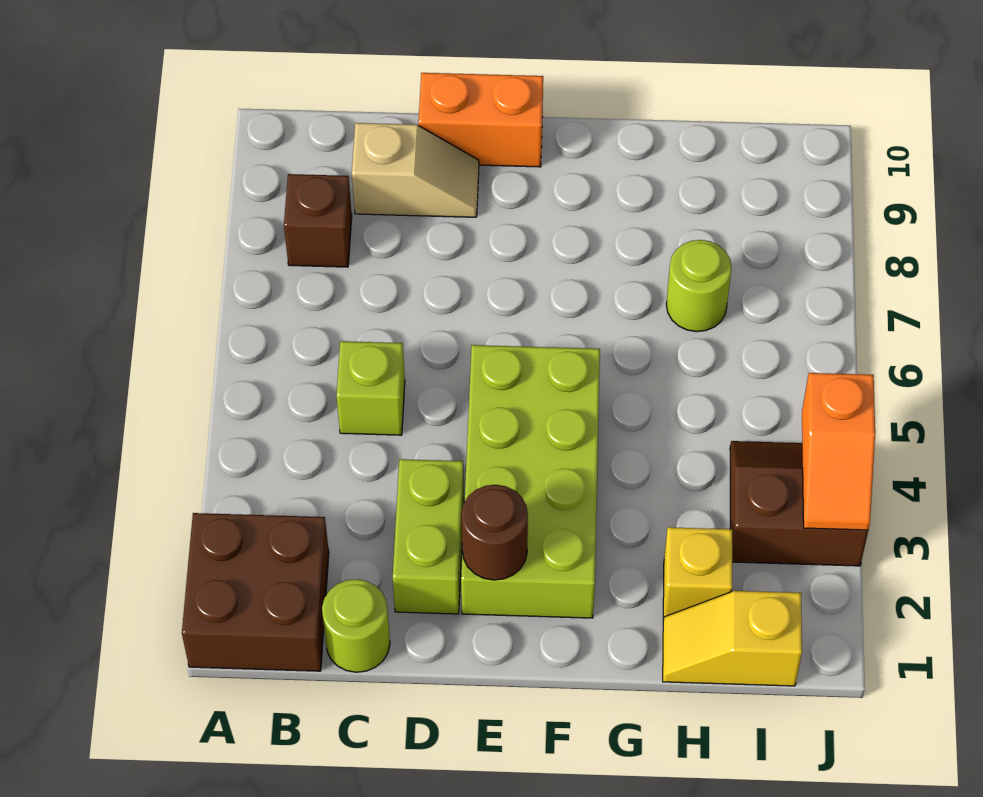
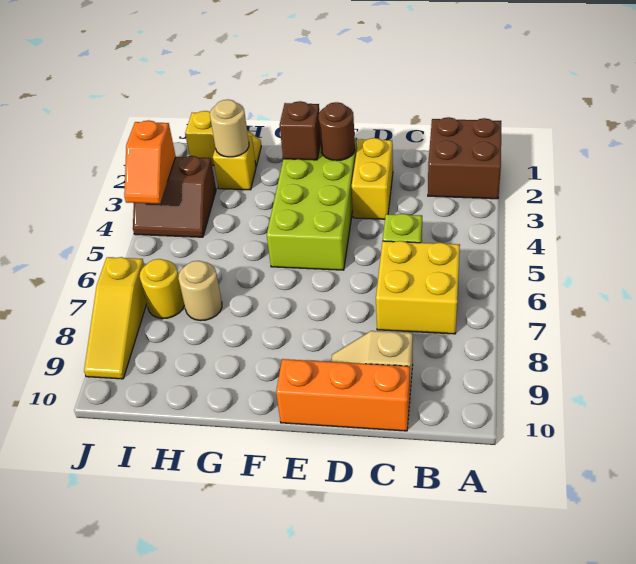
none -> yellow 2x2 brick [376,241,460,334]
brown 1x1 brick [284,174,352,267] -> brown 1x1 brick moved to [280,101,321,160]
lime 1x1 round brick [322,579,390,672] -> none
lime 1x2 brick [393,459,464,614] -> yellow 1x2 brick [352,138,393,219]
orange 1x2 brick [418,73,543,167] -> orange 1x3 brick [276,359,410,431]
none -> tan 1x1 round brick [210,100,249,157]
lime 1x1 round brick [666,240,732,332] -> tan 1x1 round brick [178,261,222,321]
none -> yellow 1x1 round brick [140,259,184,319]
orange 1x2 slope [802,373,875,530] -> orange 1x2 slope turned to [124,120,176,204]
none -> yellow 1x3 slope [84,257,147,379]

